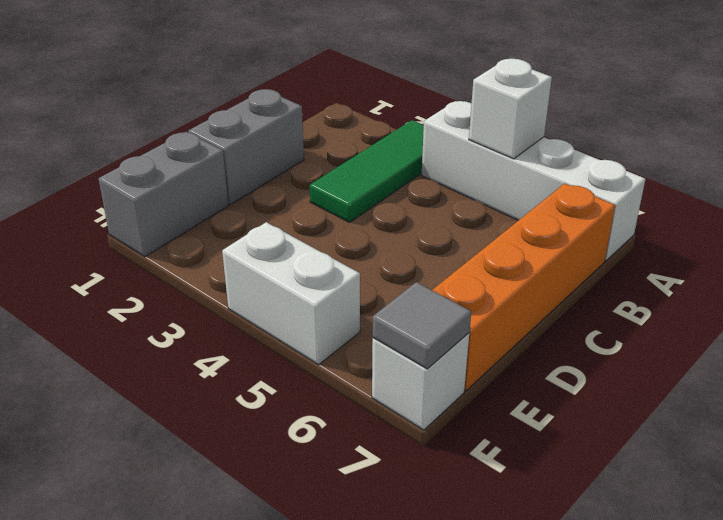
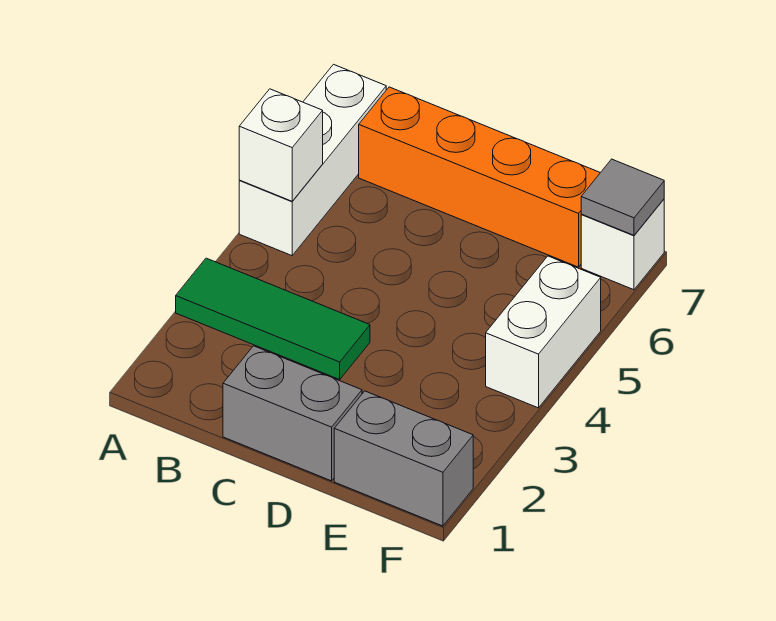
white 1x4 brick [422,101,645,261] -> white 1x3 brick [239,64,386,256]

